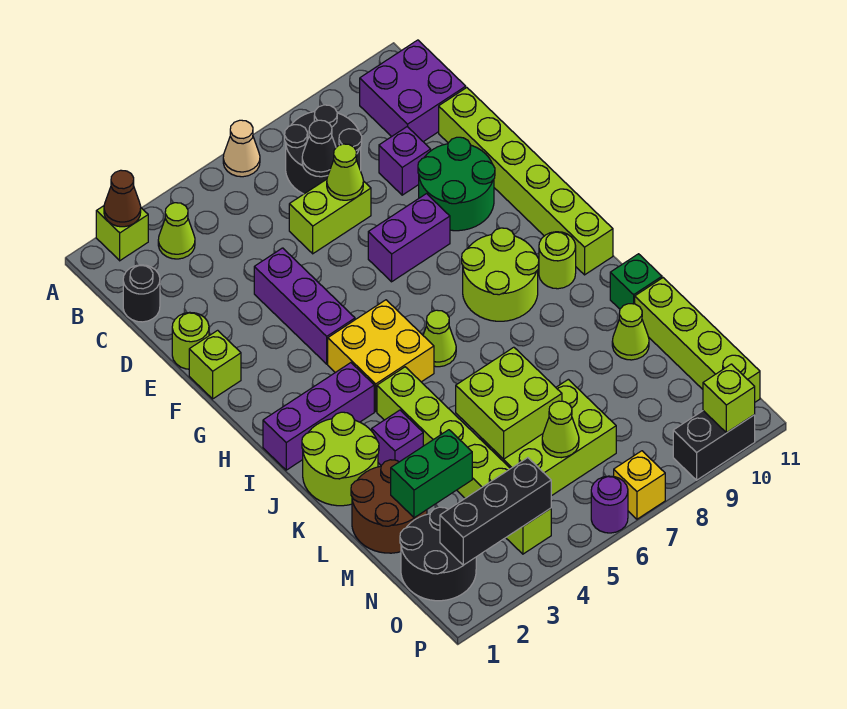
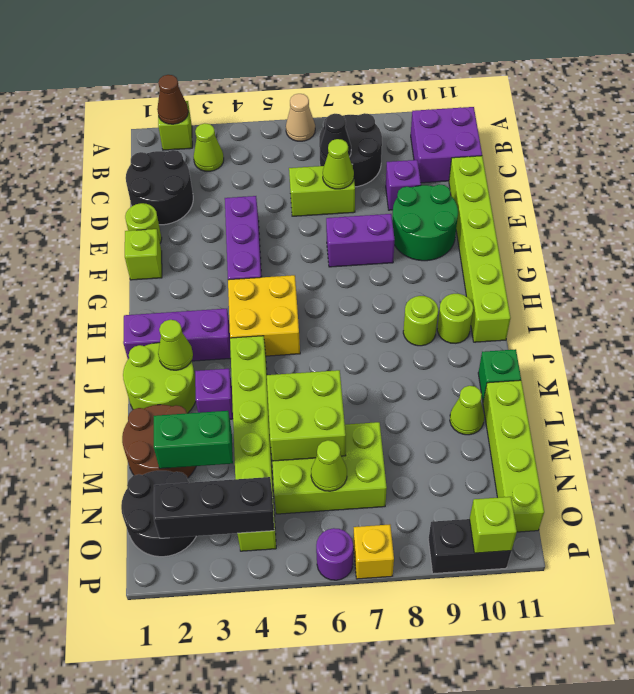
black 1x1 round brick [123,265,160,322] -> black 2x2 round brick [126,150,193,225]
lime 2x2 round brick [462,228,539,321] -> lime 1x1 round brick [403,296,438,346]
lime 1x1 cone [423,310,456,367] -> lime 1x1 cone moved to [158,320,193,370]

